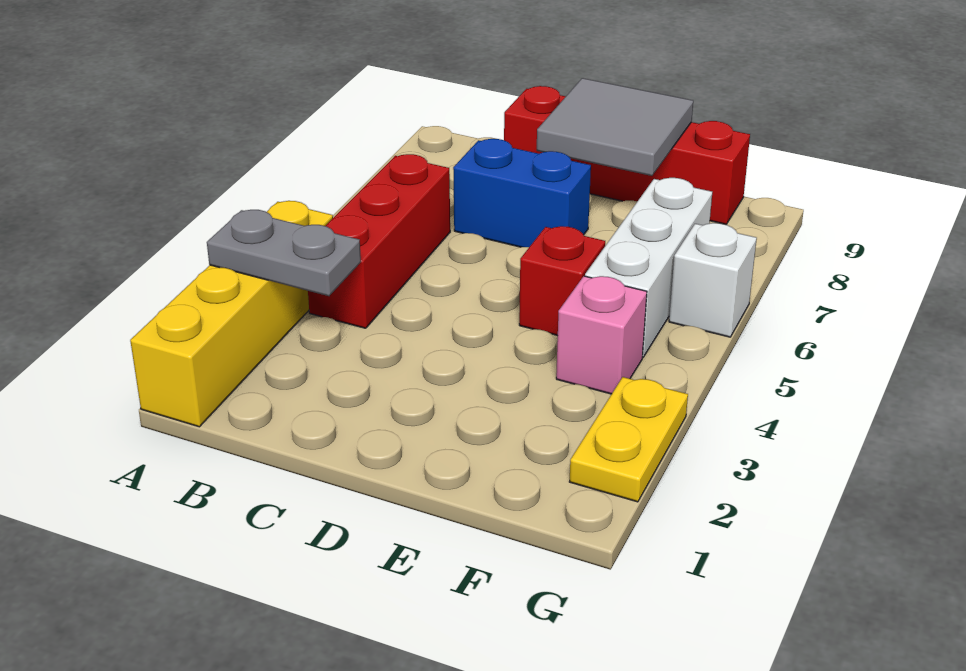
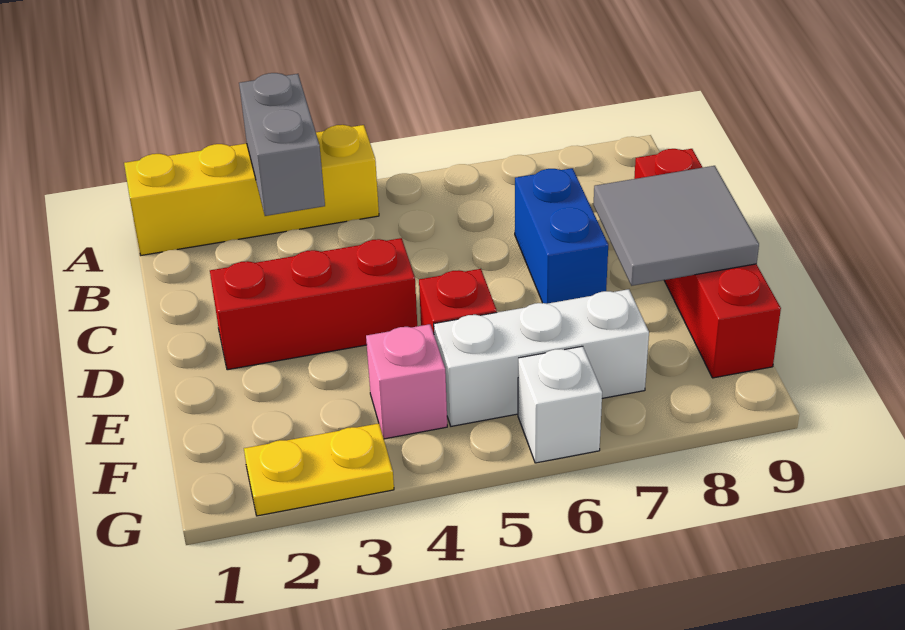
grey 1x2 plate [207,210,361,296] -> grey 1x2 brick [239,73,325,216]
red 1x3 brick [308,154,450,328] -> red 1x3 brick moved to [210,238,417,370]

